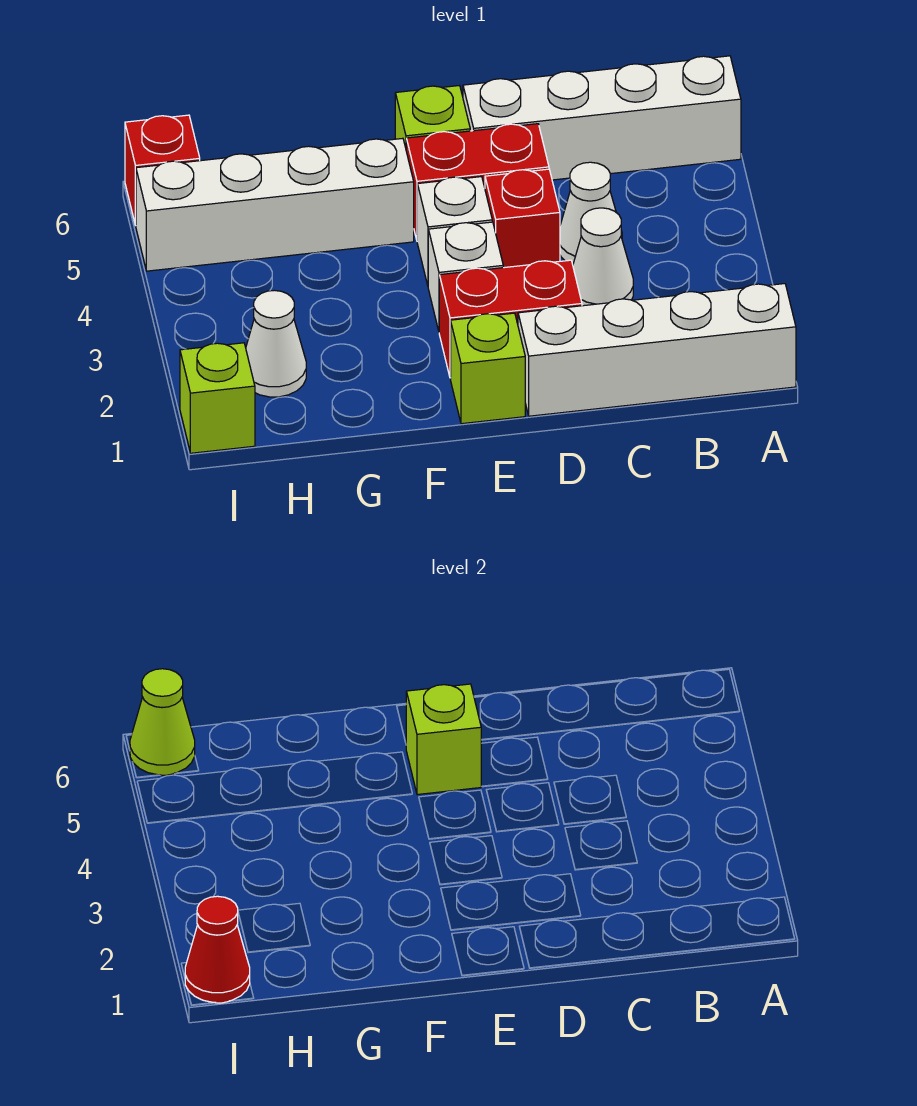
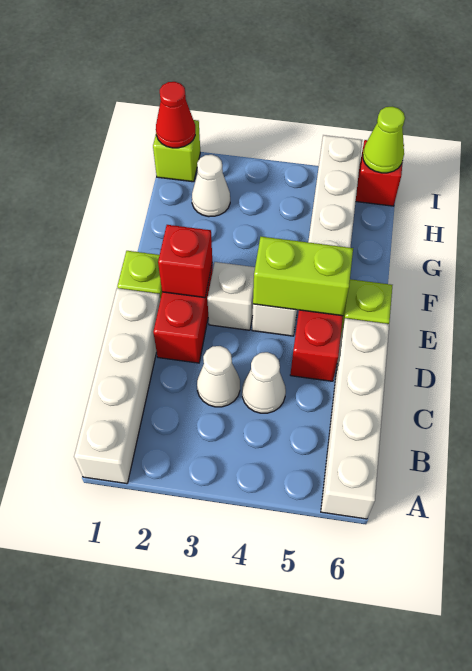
red 1x1 brick [485,169,560,268] -> red 1x1 brick moved to [158,225,212,298]
lime 1x1 brick [406,684,482,795] -> lime 1x2 brick [253,237,353,316]

